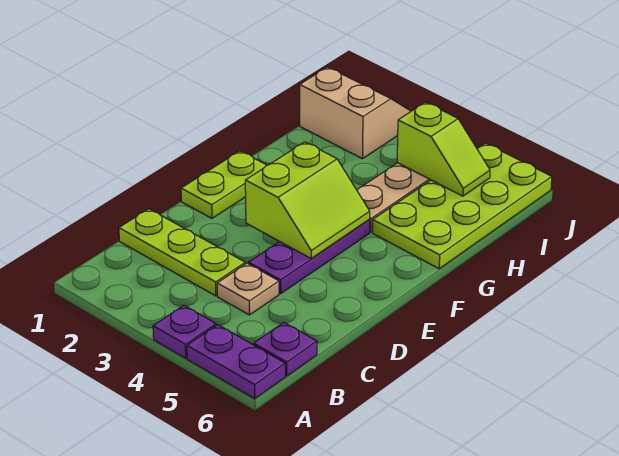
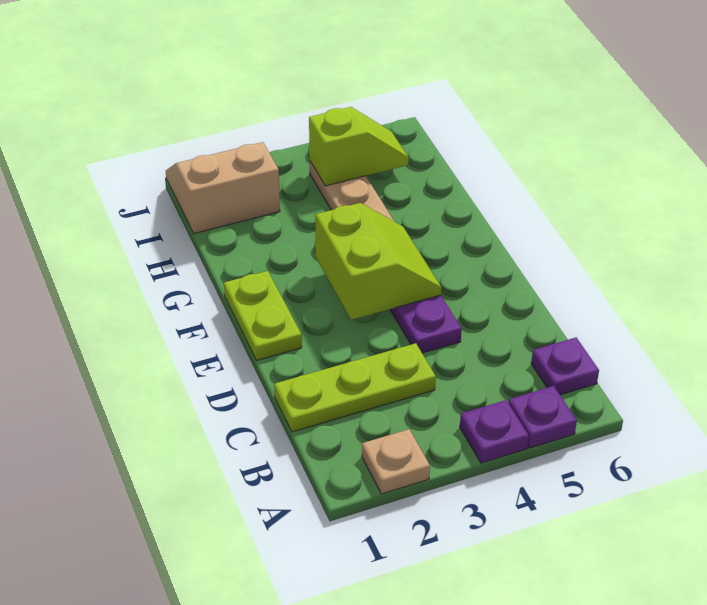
purple 1x2 plate [187,325,285,399] -> purple 1x1 plate [508,386,577,448]
tan 1x1 plate [217,263,279,315] -> tan 1x1 plate moved to [362,429,430,494]
lime 2x4 plate [373,143,552,269] -> none

